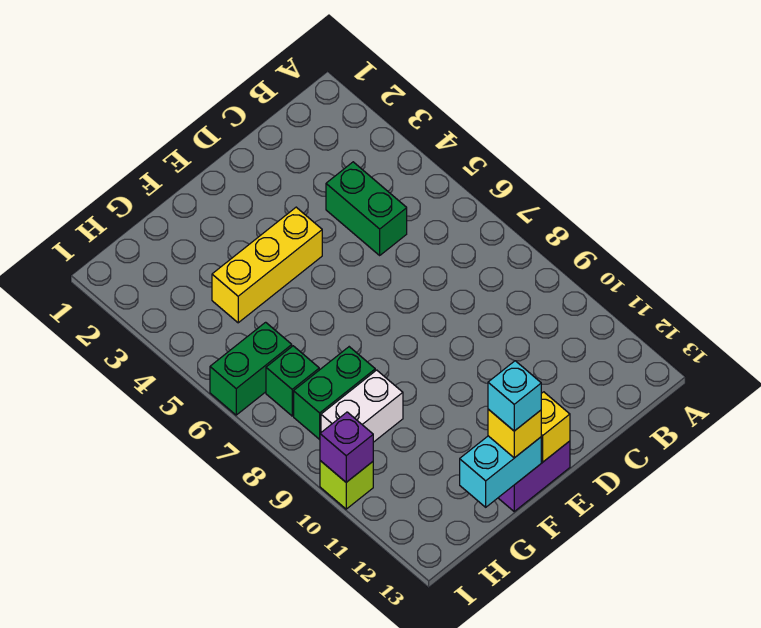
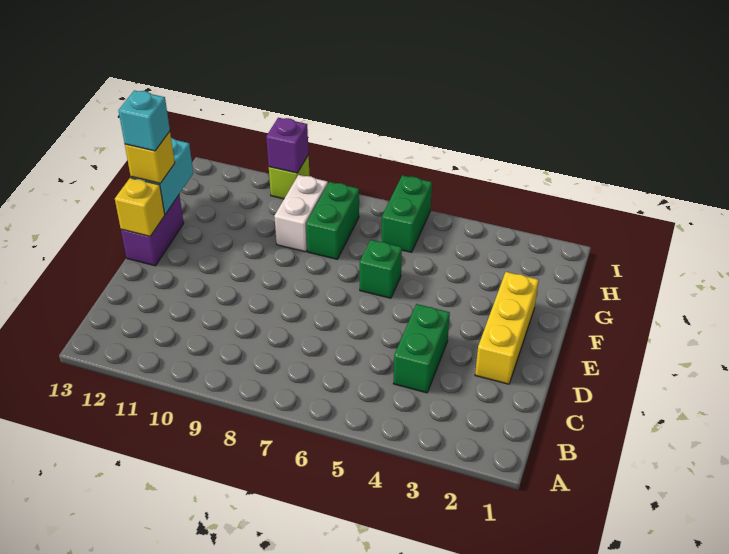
green 1x2 brick [326,162,407,255] -> green 1x2 brick turned to [393,304,450,393]
yellow 1x3 brick [212,207,322,323] -> yellow 1x3 brick moved to [475,272,539,384]
green 1x1 brick [266,346,319,416] -> green 1x1 brick moved to [360,240,402,298]

